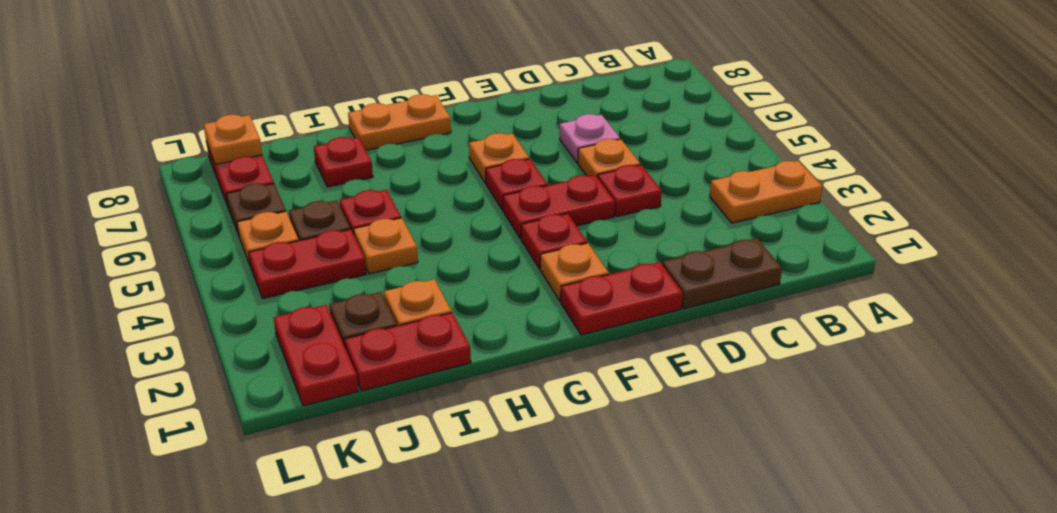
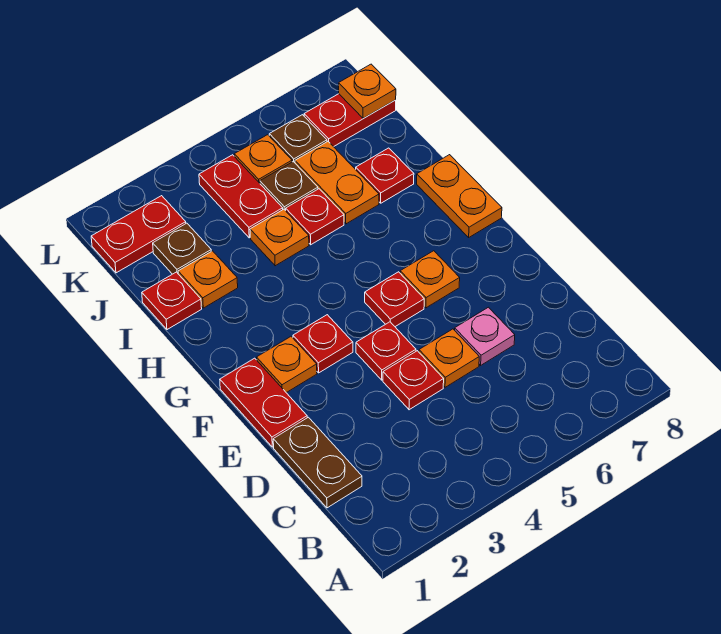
orange 1x2 plate [710,161,822,223] -> orange 1x2 plate moved to [295,142,379,224]
red 1x2 plate [503,175,615,239] -> red 1x1 plate [356,322,416,380]
red 1x2 plate [344,313,471,391] -> red 1x1 plate [142,272,202,330]

